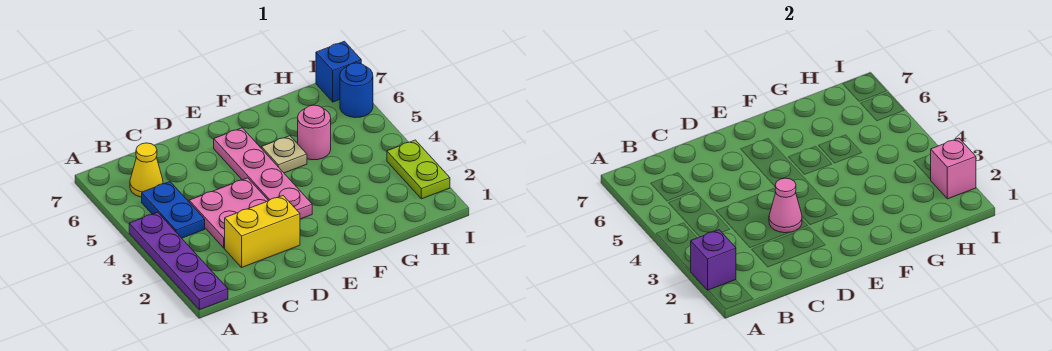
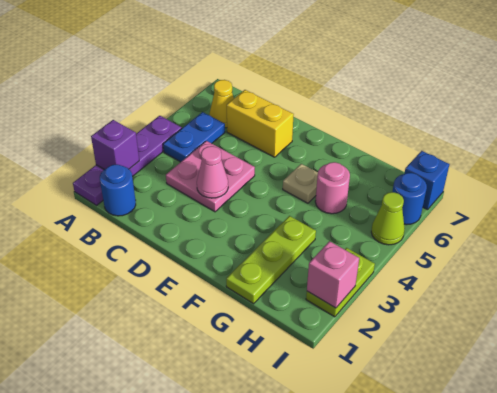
none -> blue 1x1 round brick [100,164,136,216]
yellow 1x2 brick [225,196,300,267] -> yellow 1x2 brick moved to [227,90,294,157]
pink 1x4 plate [214,128,312,219] -> none
none -> lime 1x3 plate [226,216,316,304]
none -> lime 1x1 cone [371,192,405,245]

